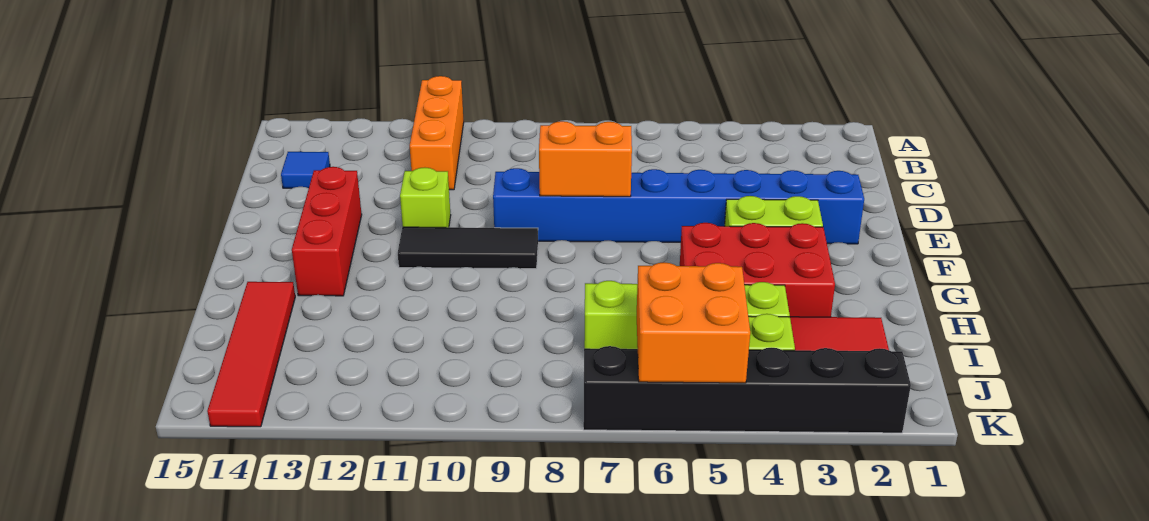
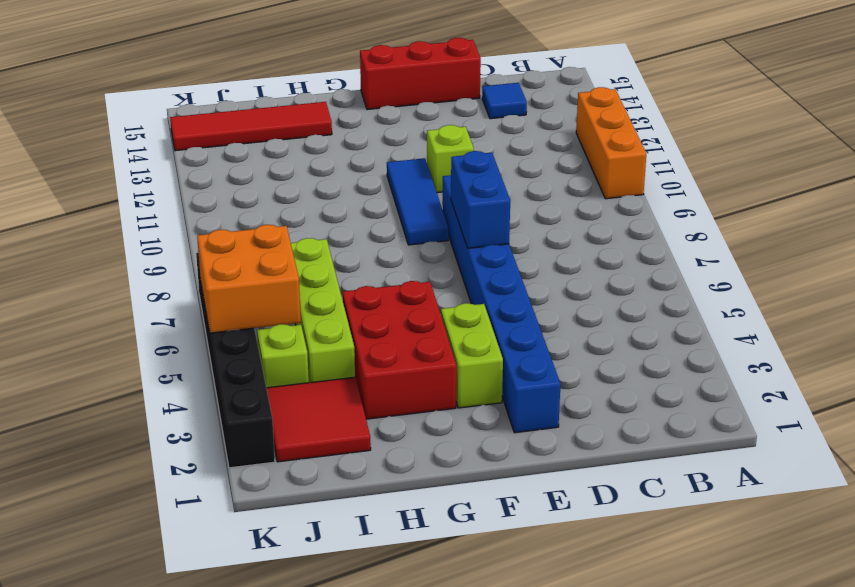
orange 1x3 brick [410,76,464,190] -> orange 1x3 brick turned to [576,87,646,199]
orange 1x2 brick [539,121,632,197] -> blue 1x2 brick [451,151,510,248]
red 1x3 brick [292,167,362,296] -> red 1x3 brick moved to [360,38,481,109]
black 1x3 tile [398,227,538,269] -> blue 1x3 tile [387,158,448,245]

